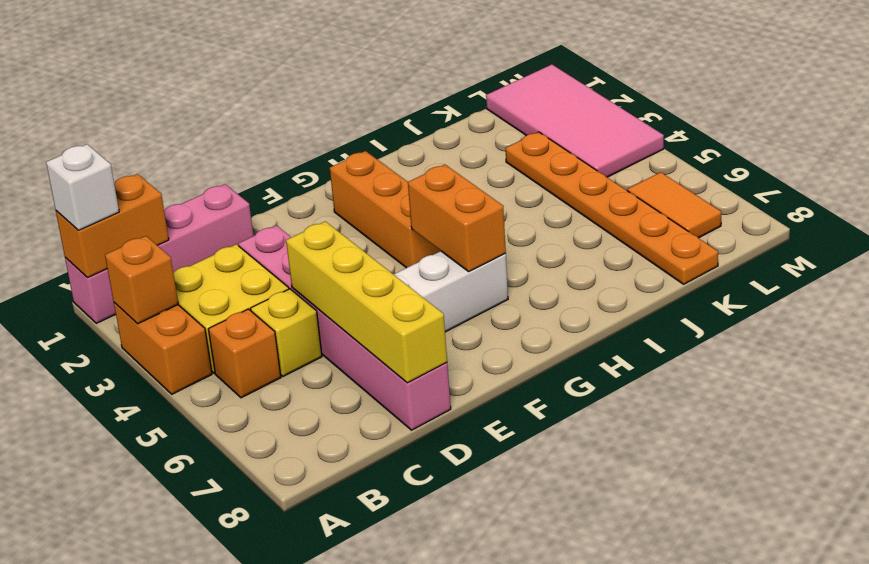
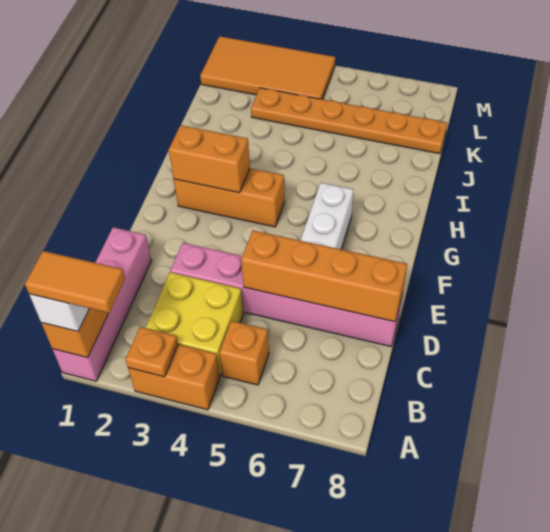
orange 1x1 brick [105,236,178,324] -> orange 1x1 plate [126,327,178,377]
yellow 1x1 brick [251,289,322,376] -> none
yellow 1x4 brick [286,221,447,383] -> orange 1x4 brick [241,231,407,322]
orange 1x2 brick [408,165,506,271] -> orange 1x2 brick moved to [169,125,250,193]
pink 2x4 tile [486,64,664,177] -> orange 2x4 tile [200,36,335,99]
orange 1x2 tile [627,172,721,238] -> orange 1x2 tile moved to [25,251,125,313]

